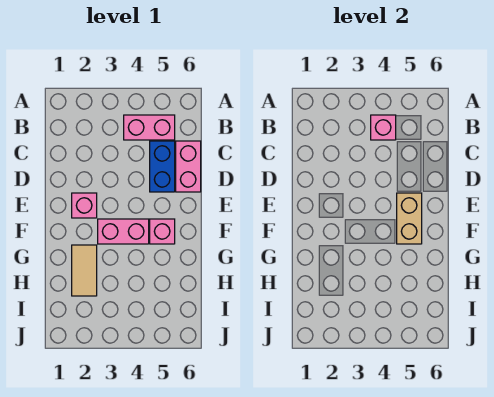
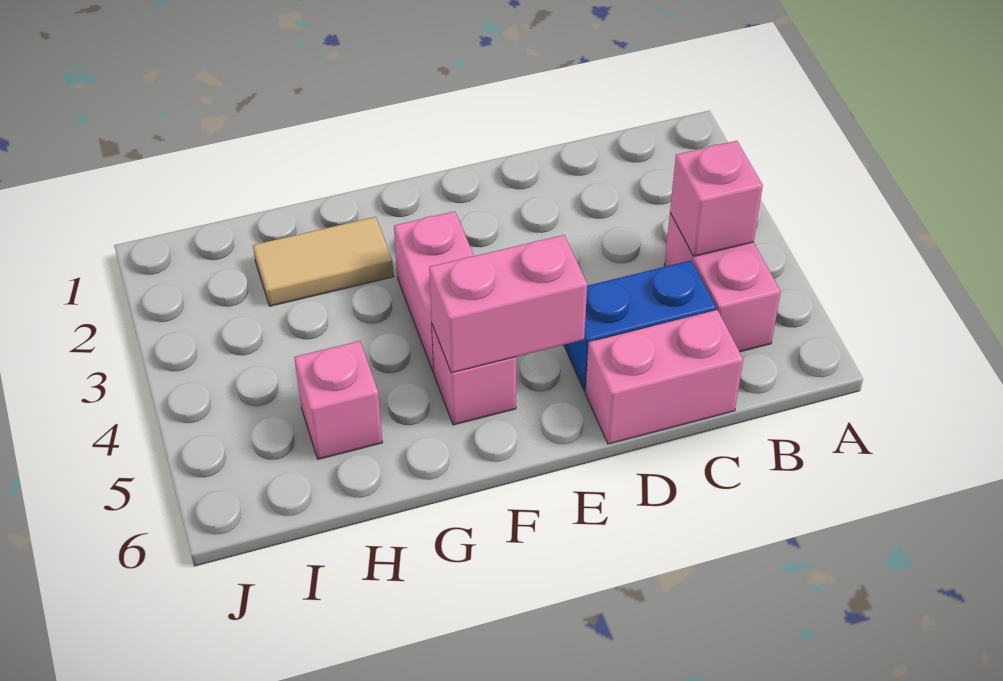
pink 1x1 brick [72,193,97,218] -> pink 1x1 brick moved to [294,341,383,459]
tan 1x2 brick [397,193,422,244] -> pink 1x2 brick [429,235,587,373]

